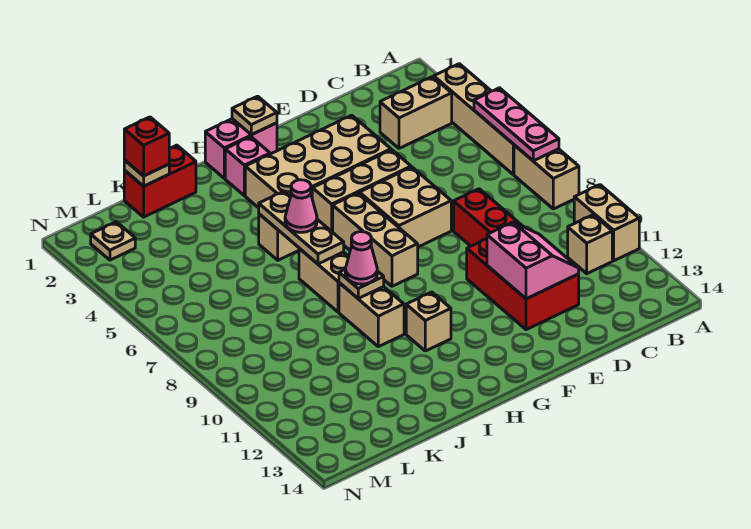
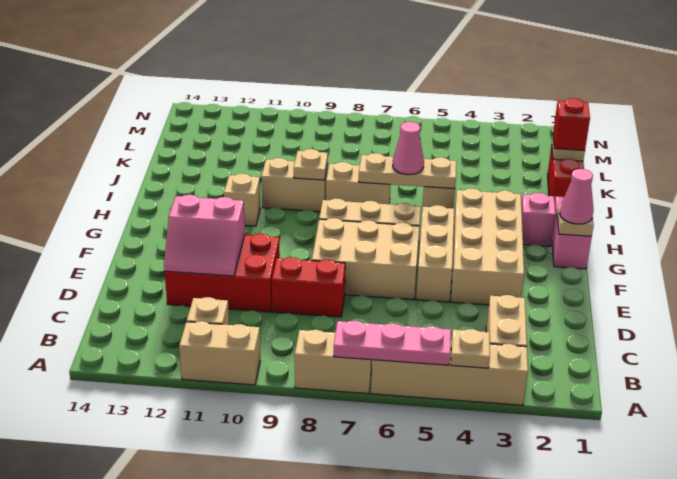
tan 2x2 brick [359,167,451,247] -> tan 2x3 brick [312,218,419,300]
pink 1x1 cone [345,232,377,284] -> pink 1x1 cone moved to [560,169,593,224]
tan 1x1 plate [91,222,135,260] -> tan 1x1 plate moved to [451,329,490,368]

